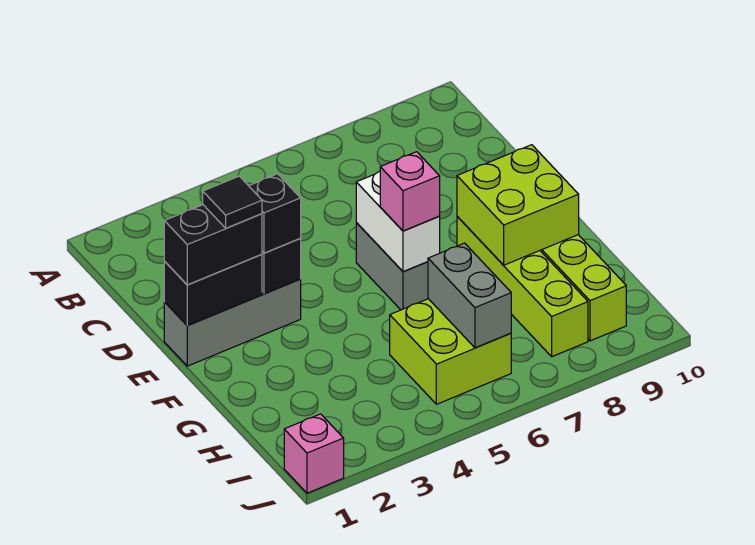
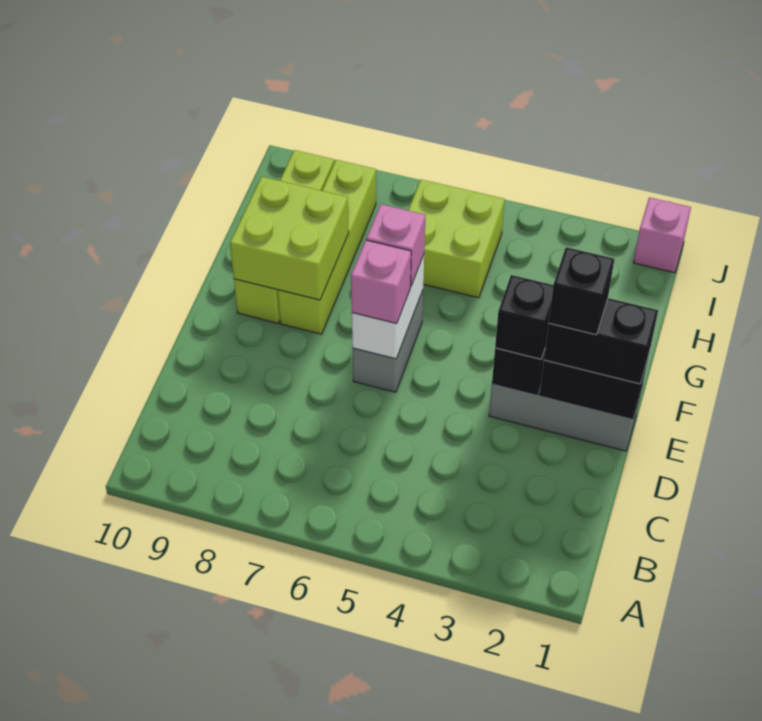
black 1x1 tile [203,176,262,228] -> black 1x1 brick [549,247,614,335]
none -> pink 1x1 brick [351,240,411,324]
grey 1x2 brick [428,243,511,348] -> none

